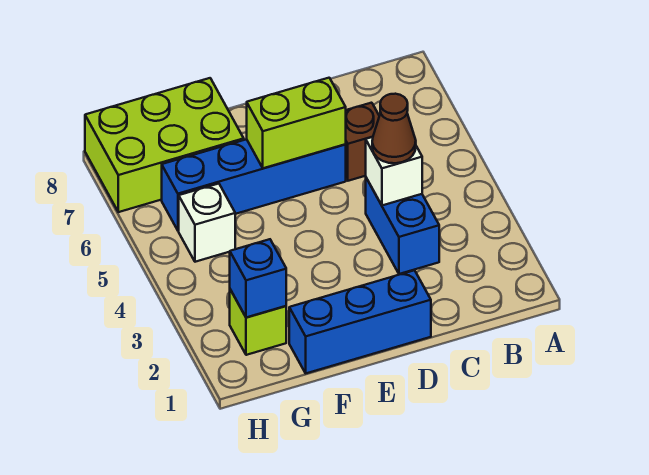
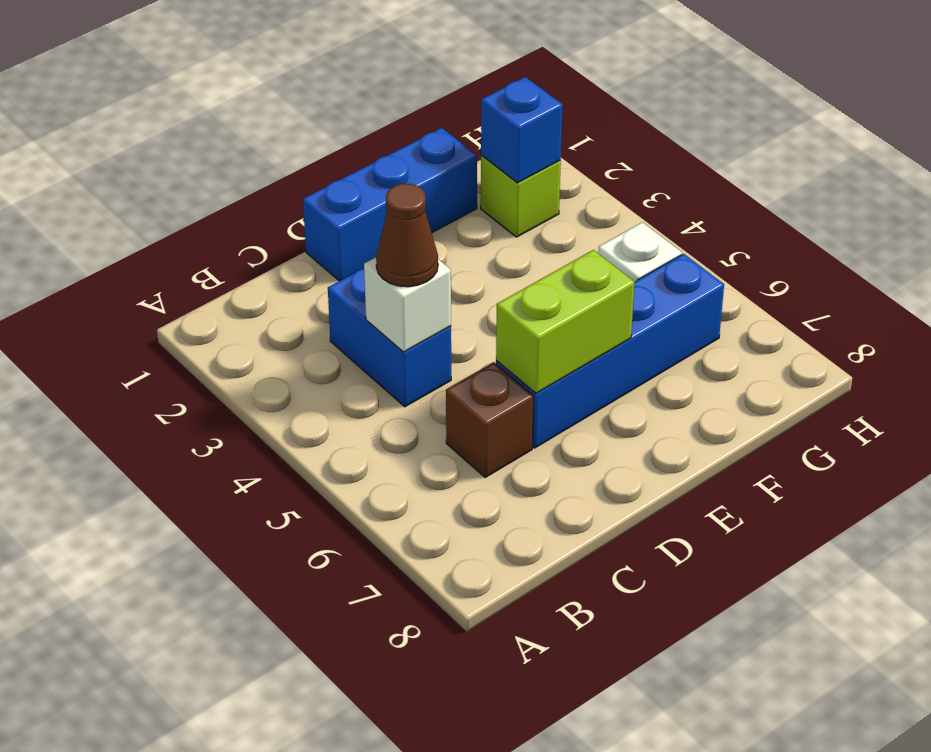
lime 2x3 brick [85,78,244,212] -> none

